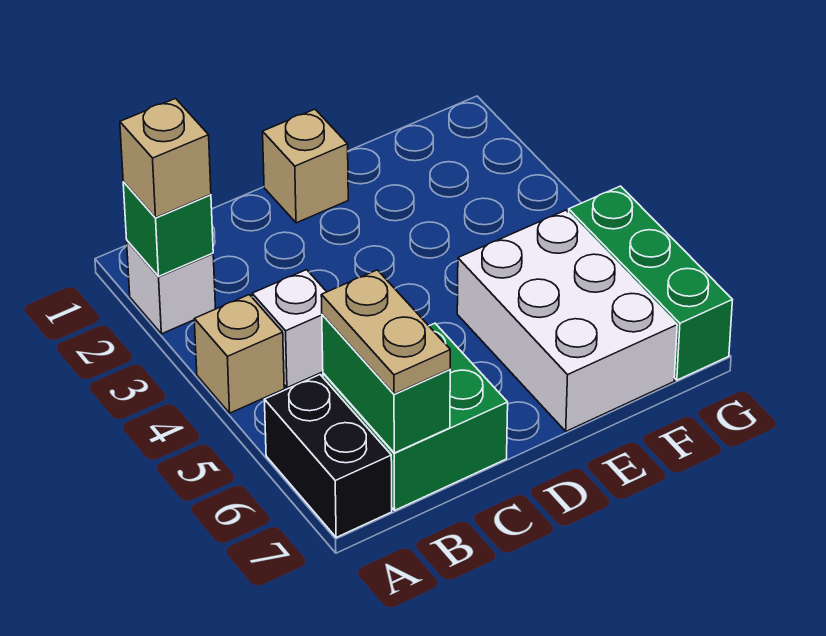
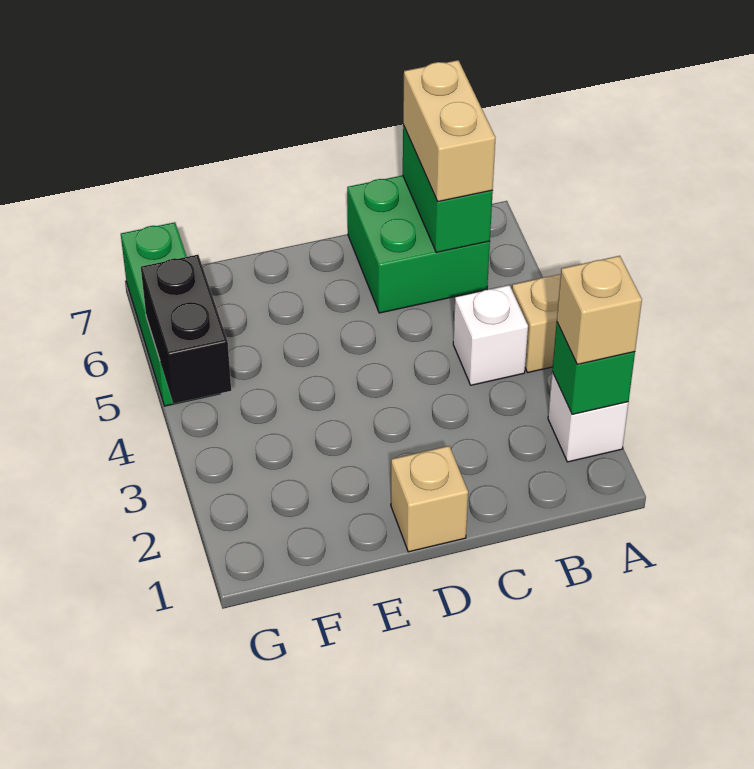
black 1x2 brick [264,375,392,537] -> black 1x2 brick moved to [141,255,231,404]
tan 1x2 plate [321,270,450,394] -> tan 1x2 brick [403,60,496,202]
white 2x3 brick [457,210,677,431] -> none

